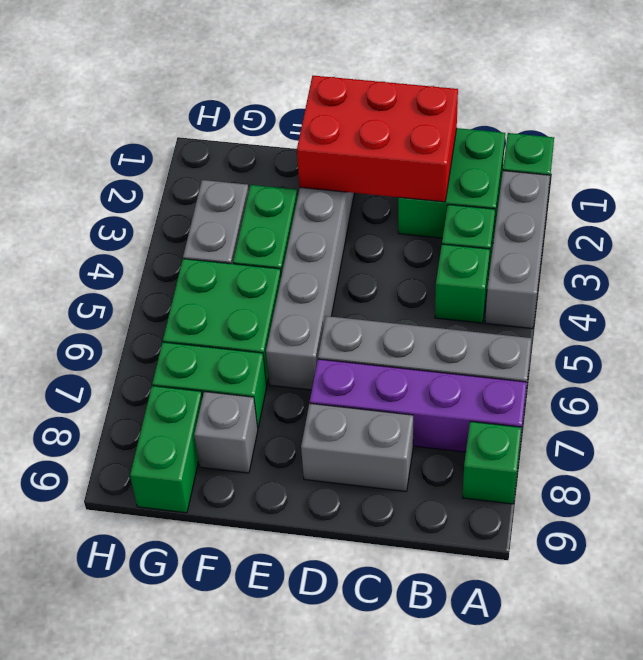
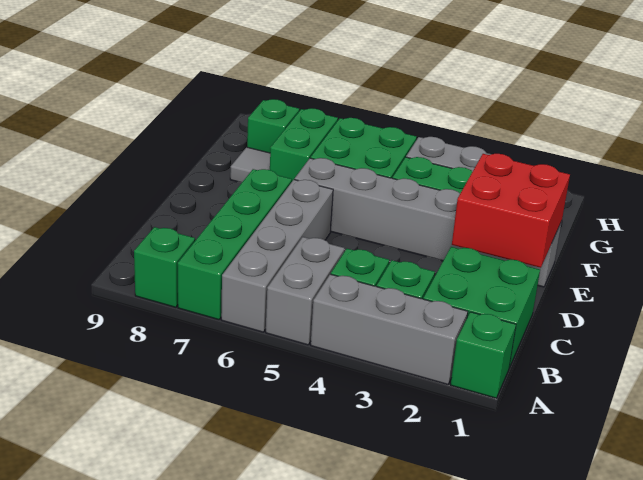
purple 1x4 brick [310,359,527,452] -> green 1x4 brick [178,169,292,320]
red 2x3 brick [297,76,458,202] -> red 2x2 brick [452,154,570,268]
grey 1x2 brick [301,403,413,491] -> grey 1x2 brick moved to [266,237,344,345]
grey 1x1 brick [194,392,258,473] -> grey 1x1 tile [230,147,270,182]
green 1x2 brick [130,386,202,513] -> green 1x1 brick [247,99,299,153]

